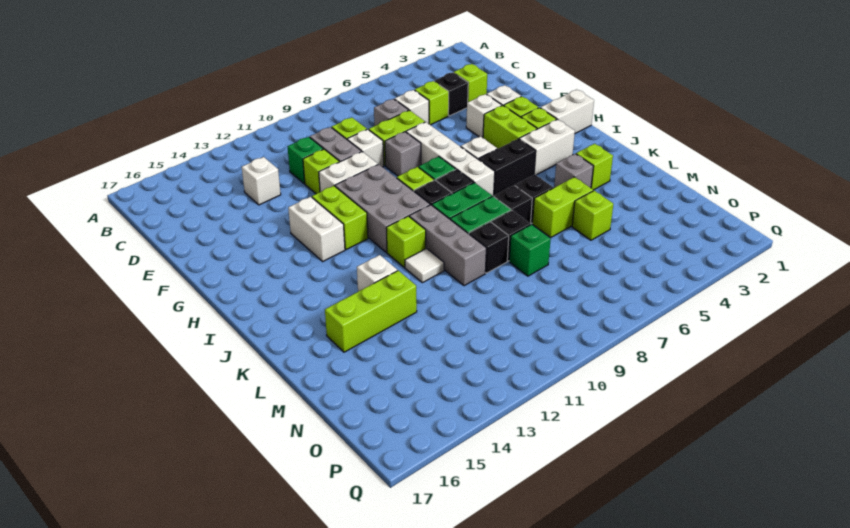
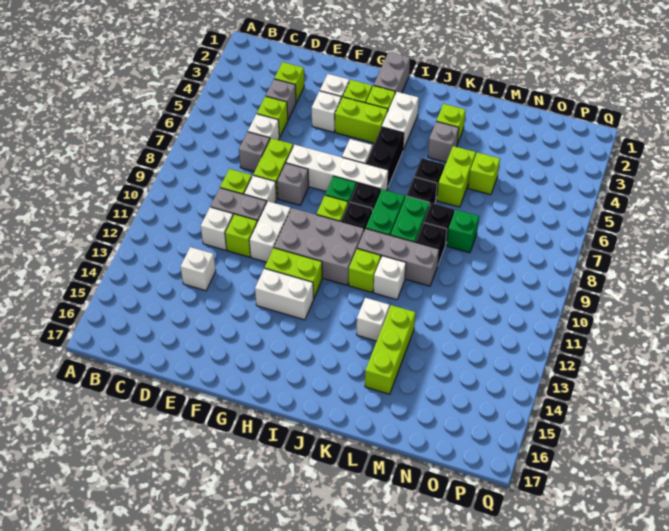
black 1x1 brick [434,72,468,116] -> grey 1x1 brick [266,79,296,119]
green 1x1 brick [287,137,323,184] -> white 1x1 brick [201,207,233,250]
white 1x2 brick [540,90,594,133] -> grey 1x2 brick [374,52,410,94]
white 1x1 tile [405,249,444,283] -> white 1x1 brick [373,256,406,300]

